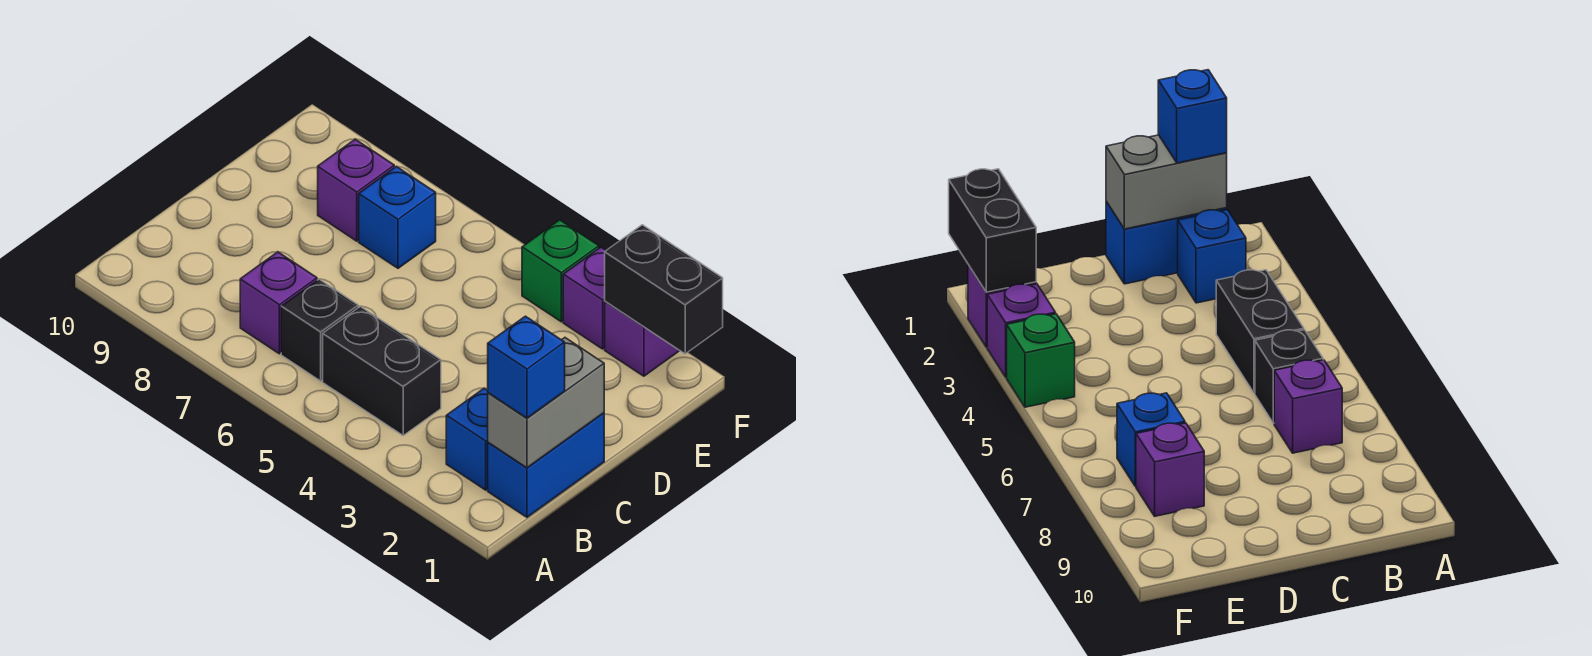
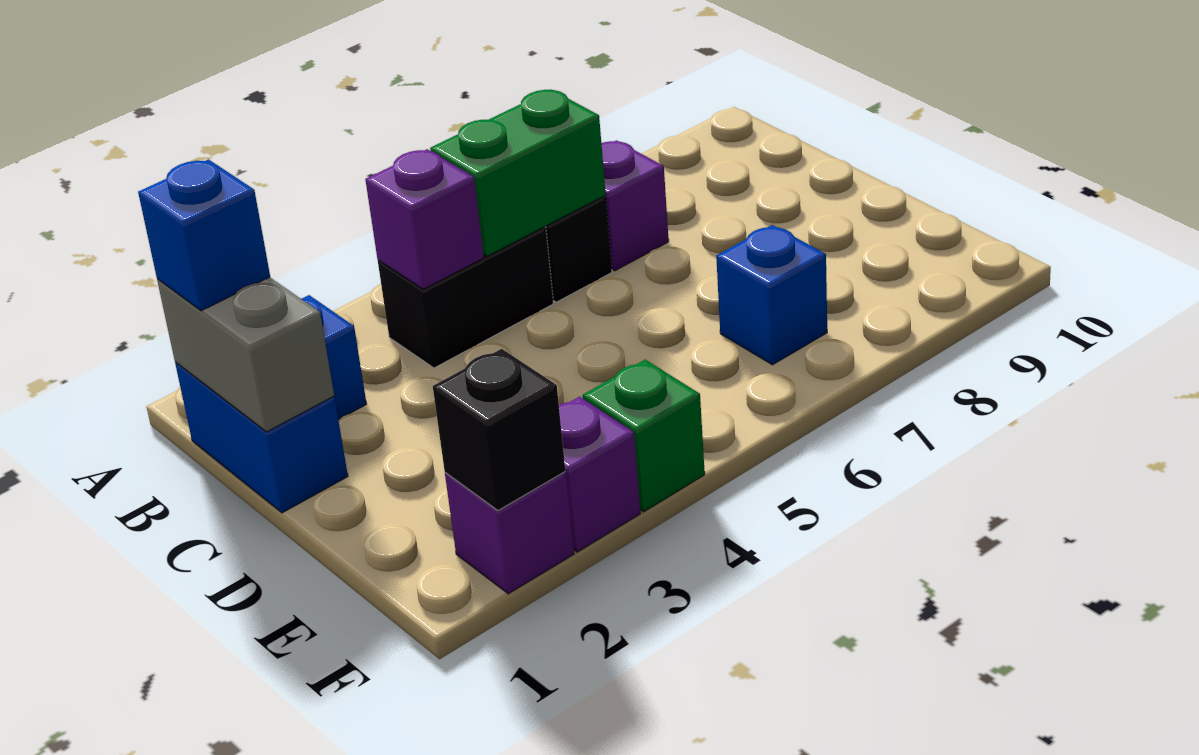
none -> green 1x2 brick [430,90,606,256]
purple 1x1 brick [318,139,394,241] -> purple 1x1 brick moved to [365,149,484,289]
black 1x2 brick [605,225,723,354] -> black 1x1 brick [433,349,565,510]

